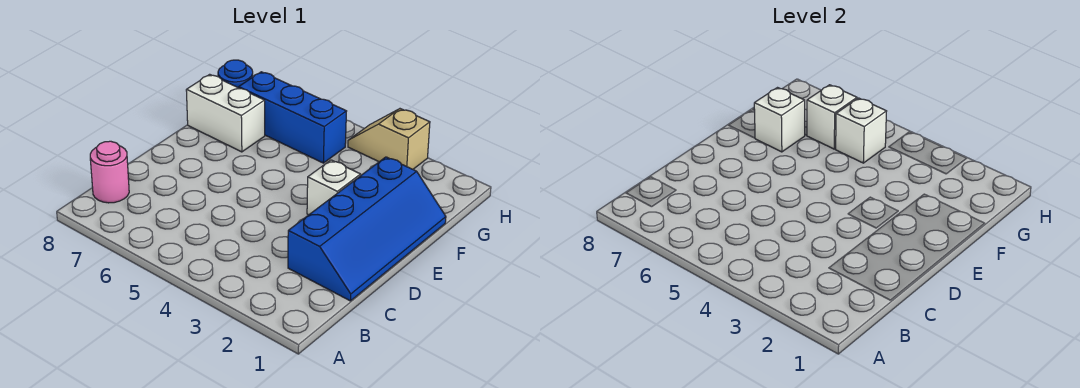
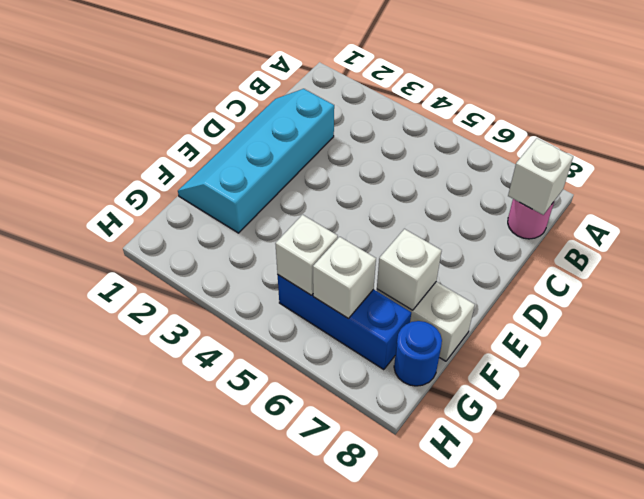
blue 2x4 slope [288,157,446,301] -> cyan 2x4 slope [178,89,334,233]
white 1x1 brick [307,160,361,215] -> white 1x1 brick moved to [508,138,573,215]
tan 1x2 slope [348,109,430,169] -> none

